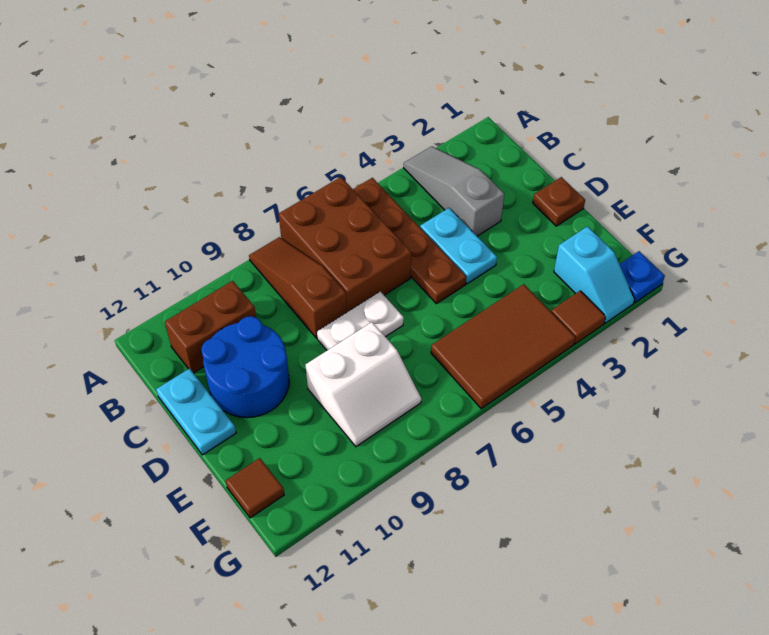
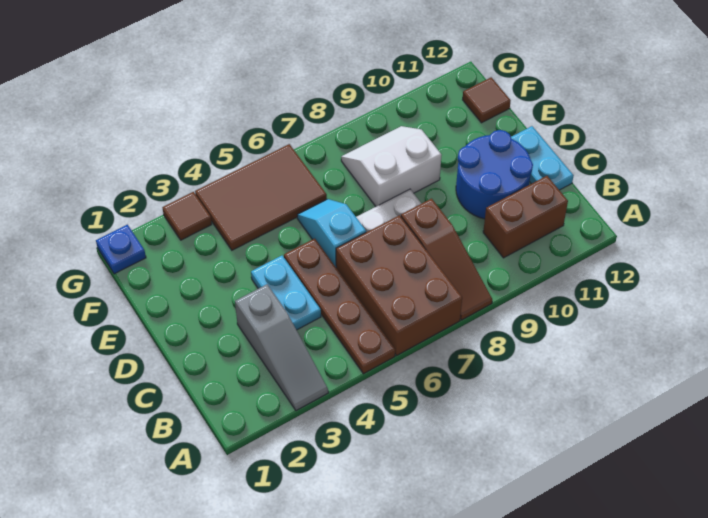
brown 1x1 plate [533,177,585,226] -> none
cyan 1x2 slope [554,226,635,323] -> cyan 1x2 slope moved to [297,199,366,267]

